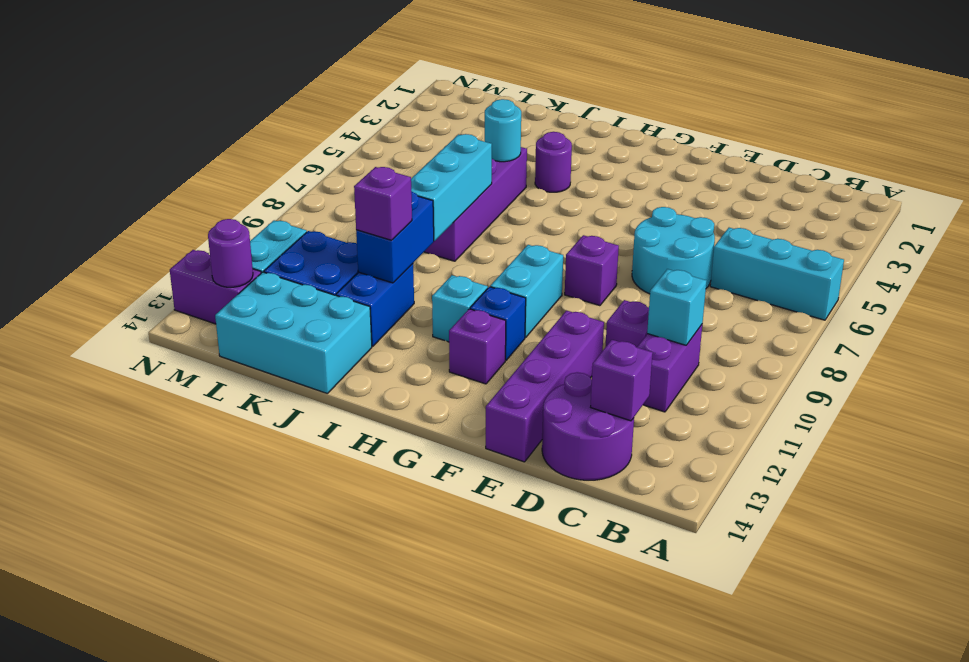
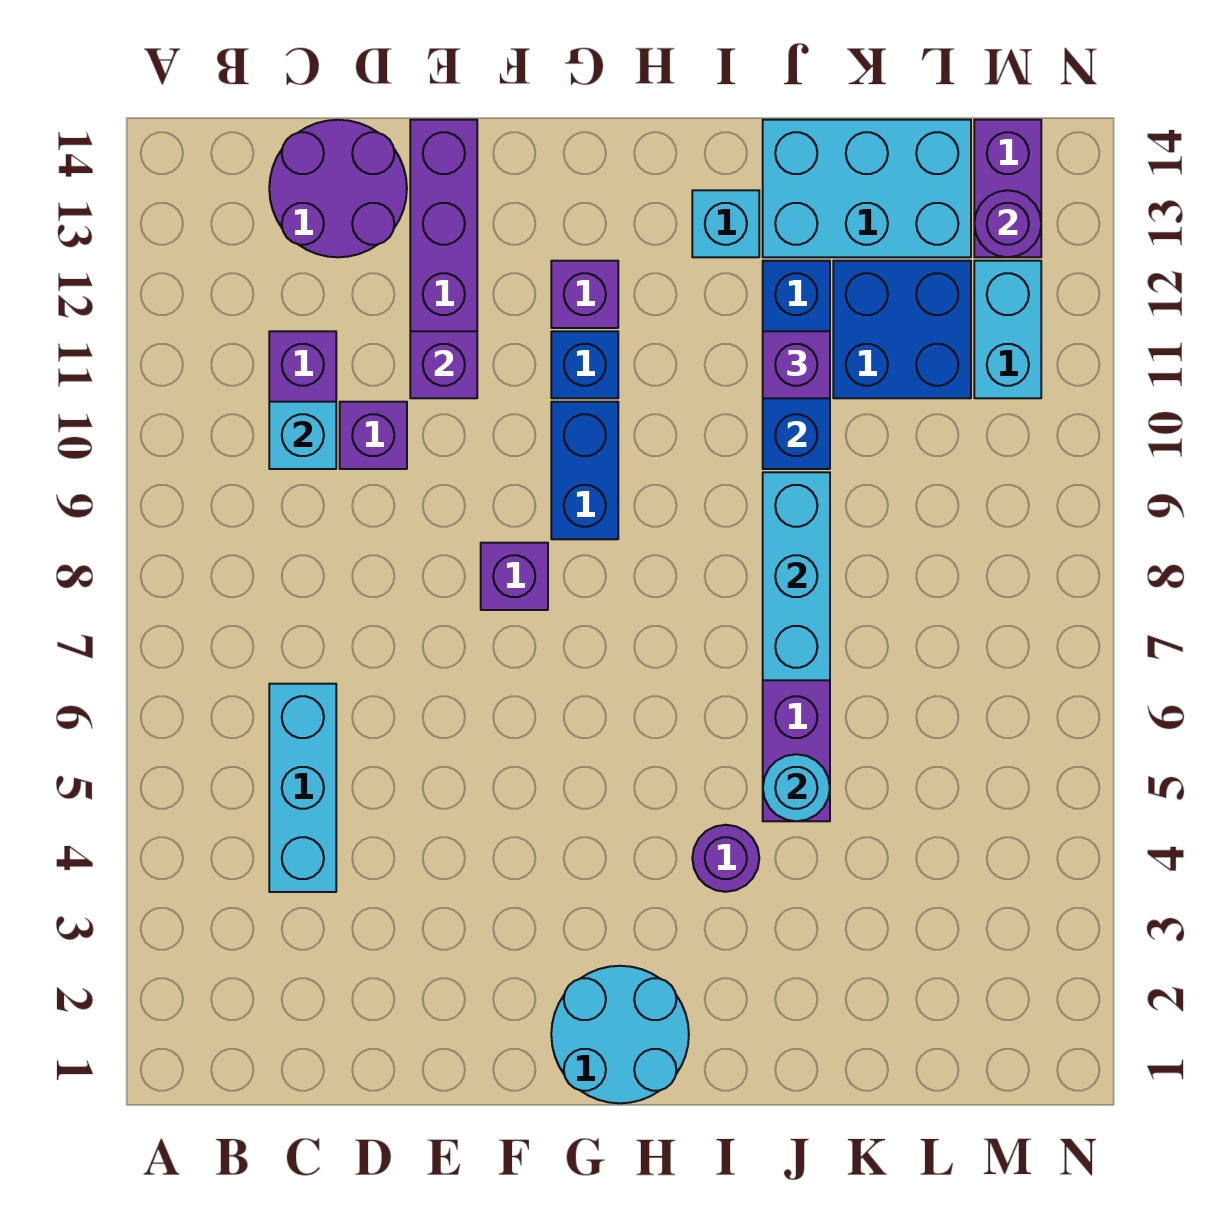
cyan 1x3 brick [710,228,844,320] -> cyan 1x3 brick turned to [269,684,336,892]
purple 1x1 brick [591,340,653,421] -> purple 1x1 brick moved to [410,331,477,398]
cyan 2x2 round brick [632,207,715,294] -> cyan 2x2 round brick moved to [551,966,689,1103]
cyan 1x2 brick [490,245,563,338] -> blue 1x2 brick [551,402,618,539]
cyan 1x1 brick [432,275,488,342] -> cyan 1x1 brick moved to [692,190,759,257]
purple 1x2 brick [170,250,261,324] -> purple 1x2 brick turned to [974,120,1041,257]

